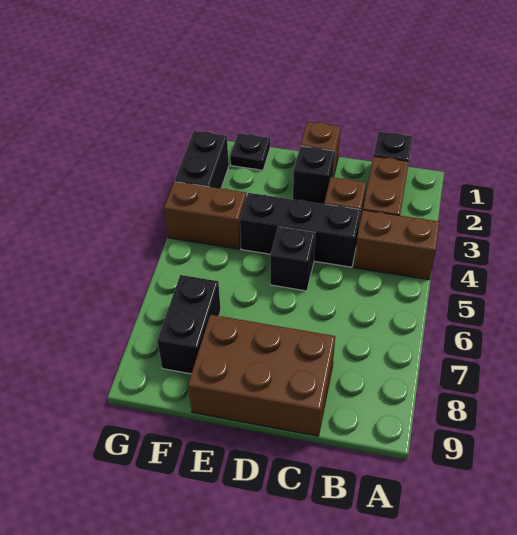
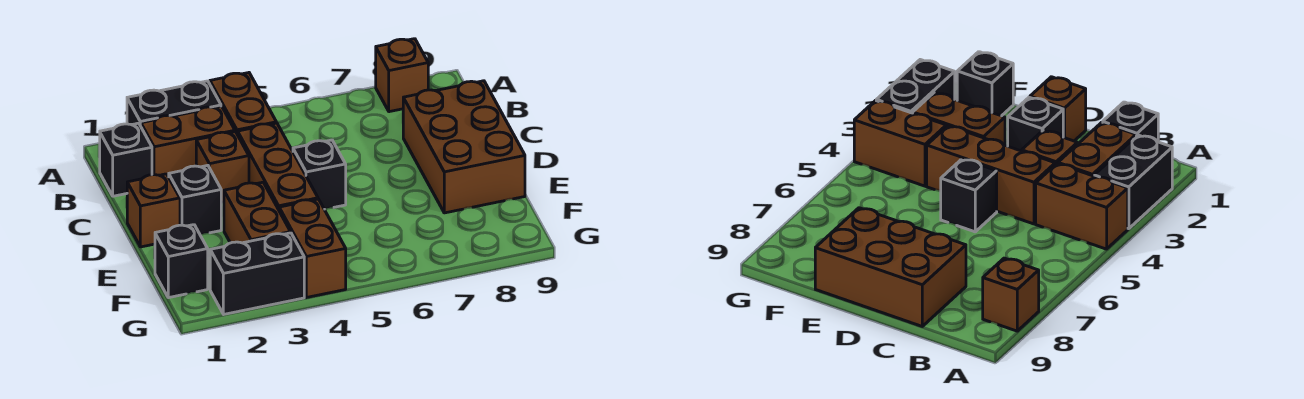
none -> brown 1x1 brick [376,39,428,112]
black 1x3 brick [240,193,361,267] -> brown 1x3 brick [238,123,318,209]
none -> brown 1x2 brick [224,182,290,243]
black 1x1 plate [230,133,270,170] -> black 1x1 brick [155,225,208,298]
black 1x2 brick [157,275,221,374] -> black 1x2 brick moved to [127,81,221,126]

